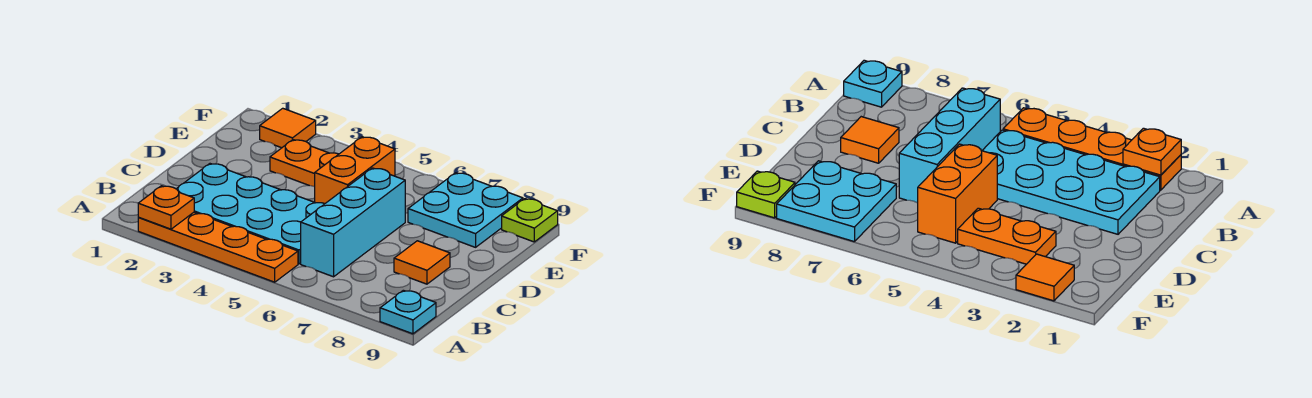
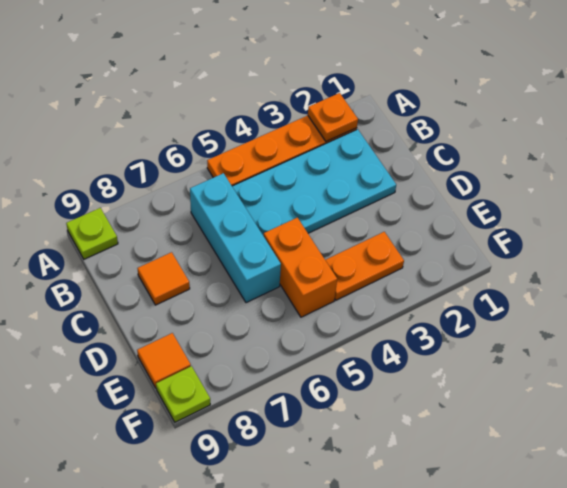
cyan 1x1 plate [380,290,436,334] -> lime 1x1 plate [66,208,118,259]
cyan 2x2 plate [408,173,523,247] -> none
orange 1x1 tile [260,108,316,148] -> orange 1x1 tile moved to [137,333,191,388]

